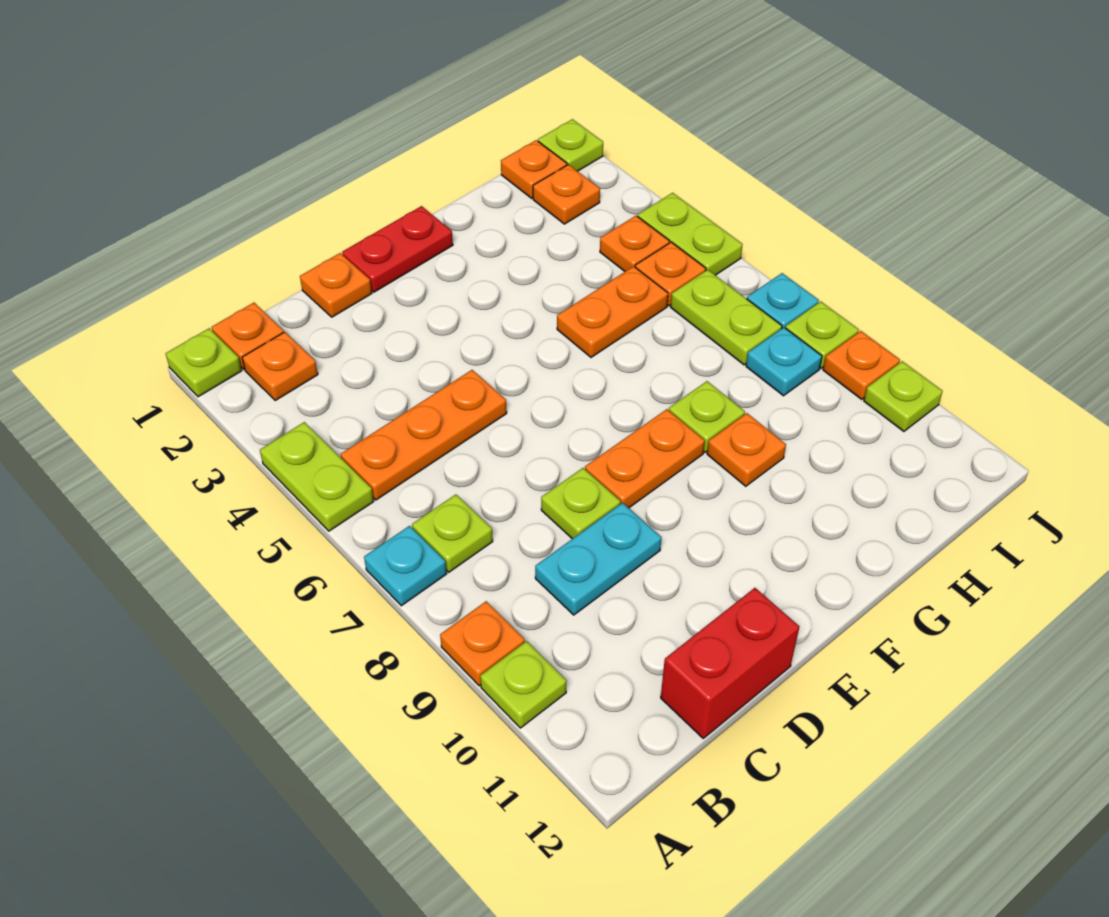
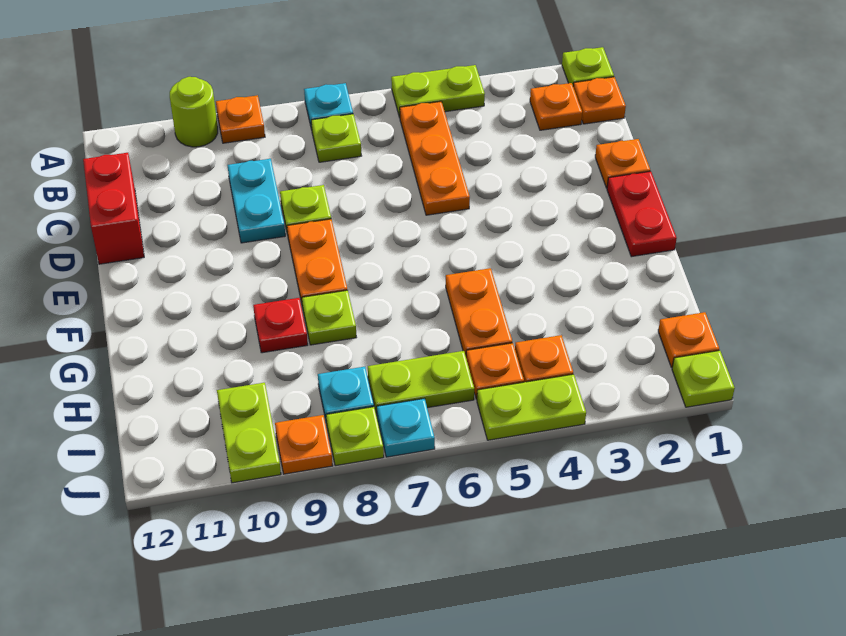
lime 1x1 plate [480,641,566,728] -> lime 1x1 round brick [170,77,218,147]
orange 1x1 plate [707,413,786,486] -> red 1x1 plate [253,298,308,353]
orange 1x1 plate [533,164,600,224] -> none
lime 1x1 plate [864,361,943,431] -> lime 1x2 plate [217,383,281,483]

